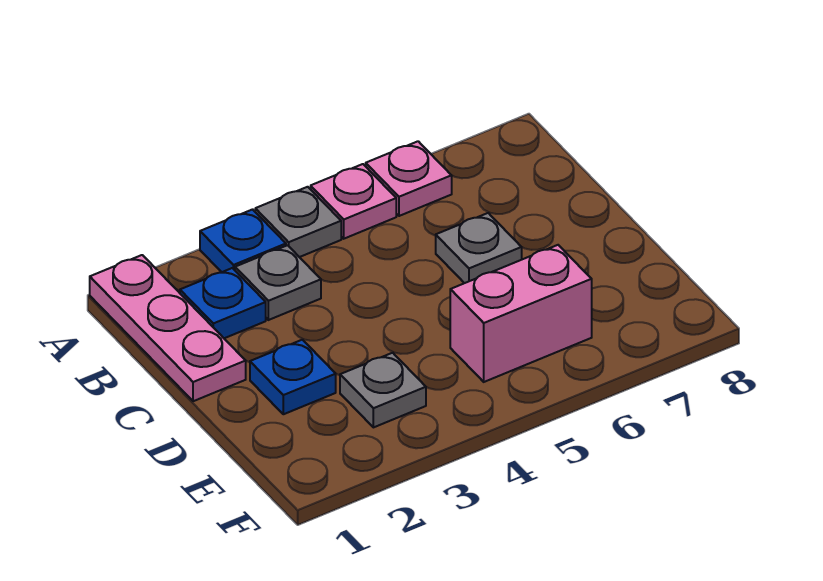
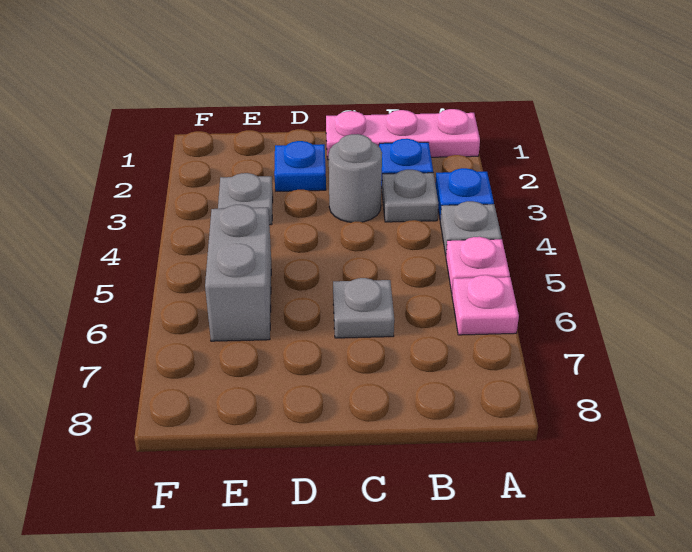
none -> grey 1x1 round brick [329,134,382,222]
pink 1x2 brick [450,245,592,382] -> grey 1x2 brick [205,205,271,341]

